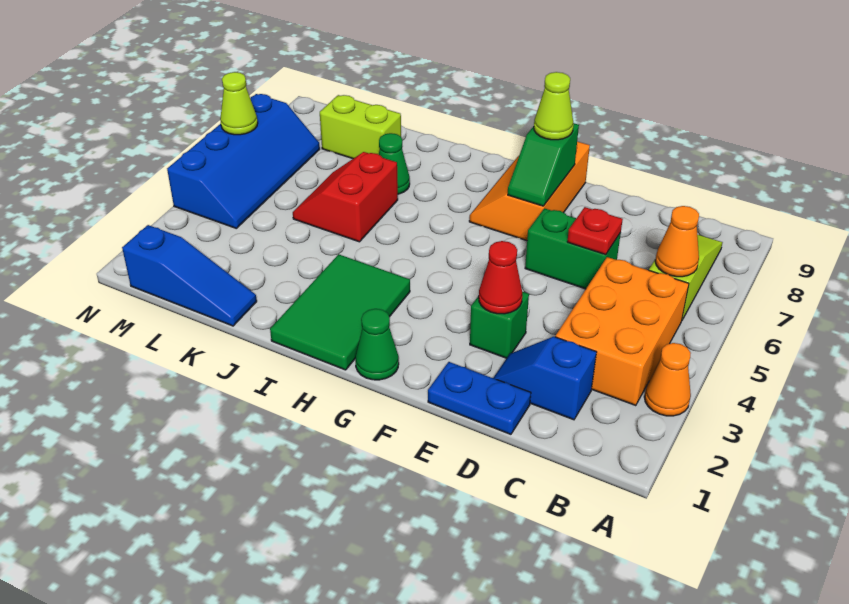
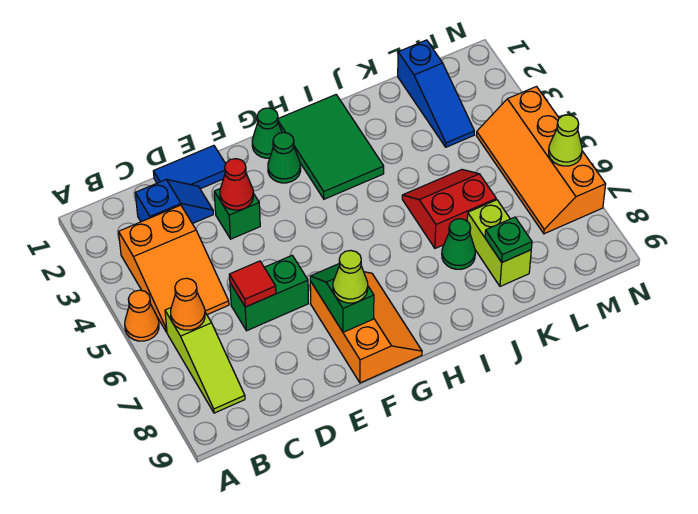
orange 1x1 cone [644,343,691,416] -> orange 1x1 cone moved to [125,290,159,341]
orange 2x3 brick [556,257,689,406] -> orange 2x3 slope [119,205,229,332]
blue 1x2 plate [428,362,531,434] -> blue 1x2 tile [153,146,225,189]
red 1x1 plate [567,207,623,255] -> red 1x1 tile [229,261,276,307]
none -> green 1x1 cone [268,133,301,183]
red 2x2 slope [293,152,398,242] -> red 2x2 slope turned to [402,170,496,248]
blue 1x3 slope [122,225,257,326] -> blue 1x3 slope turned to [398,40,474,147]
lime 1x2 brick [320,95,401,159] -> lime 1x2 brick turned to [467,200,531,286]
none -> green 1x1 plate [485,217,532,262]
blue 2x4 slope [167,94,320,228] -> orange 2x4 slope [476,87,606,234]

